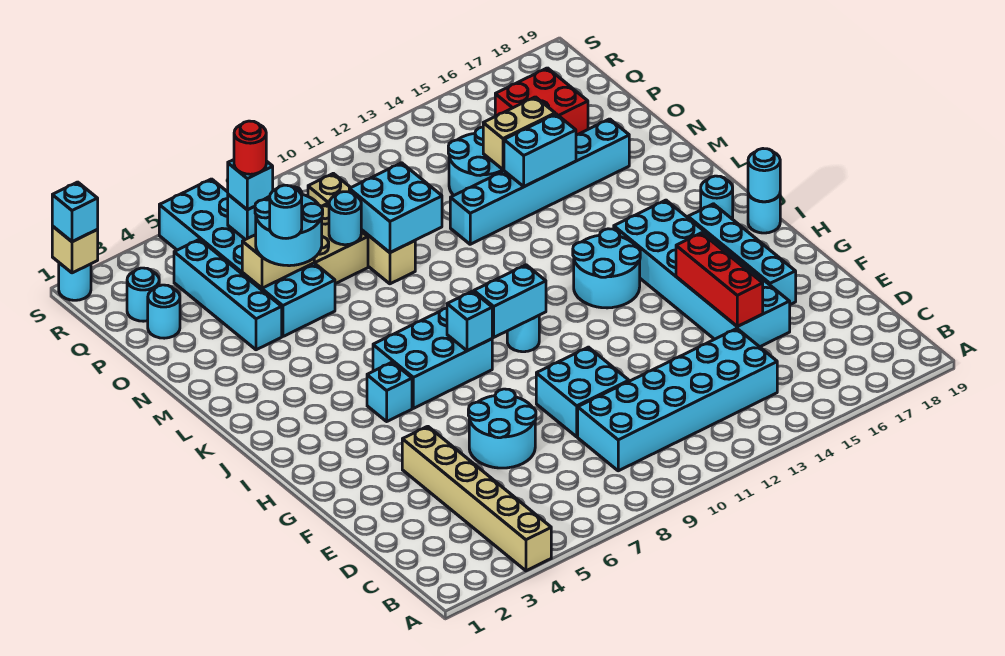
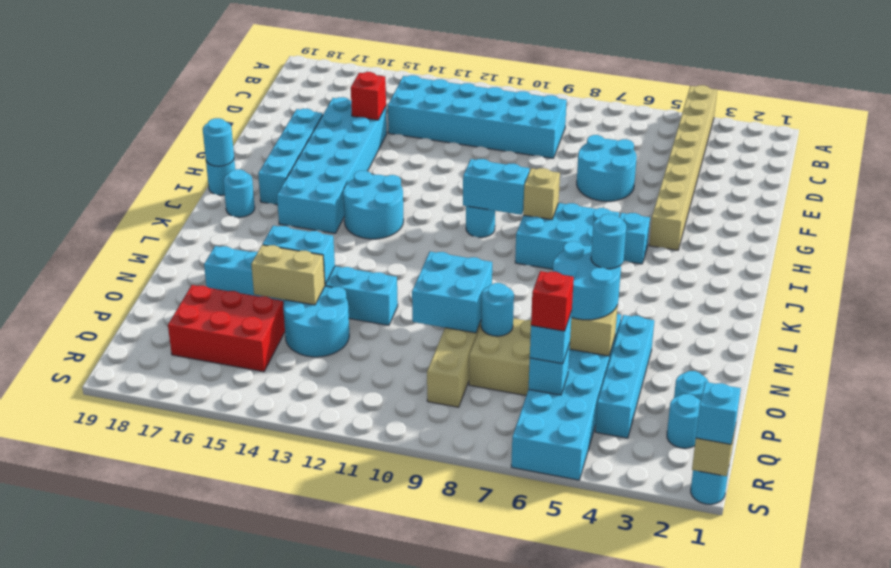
tan 1x6 brick [402,426,551,571] -> tan 1x8 brick [649,85,717,250]
cyan 2x2 brick [536,347,629,437] -> none
red 1x3 brick [676,233,763,326] -> red 1x1 brick [351,72,386,120]
cyan 1x1 brick [447,291,492,351] -> tan 1x1 brick [523,168,560,220]
red 2x2 brick [495,68,588,135] -> red 2x3 brick [168,285,285,372]
red 1x1 round brick [234,121,266,174] -> red 1x1 brick [531,271,574,331]

